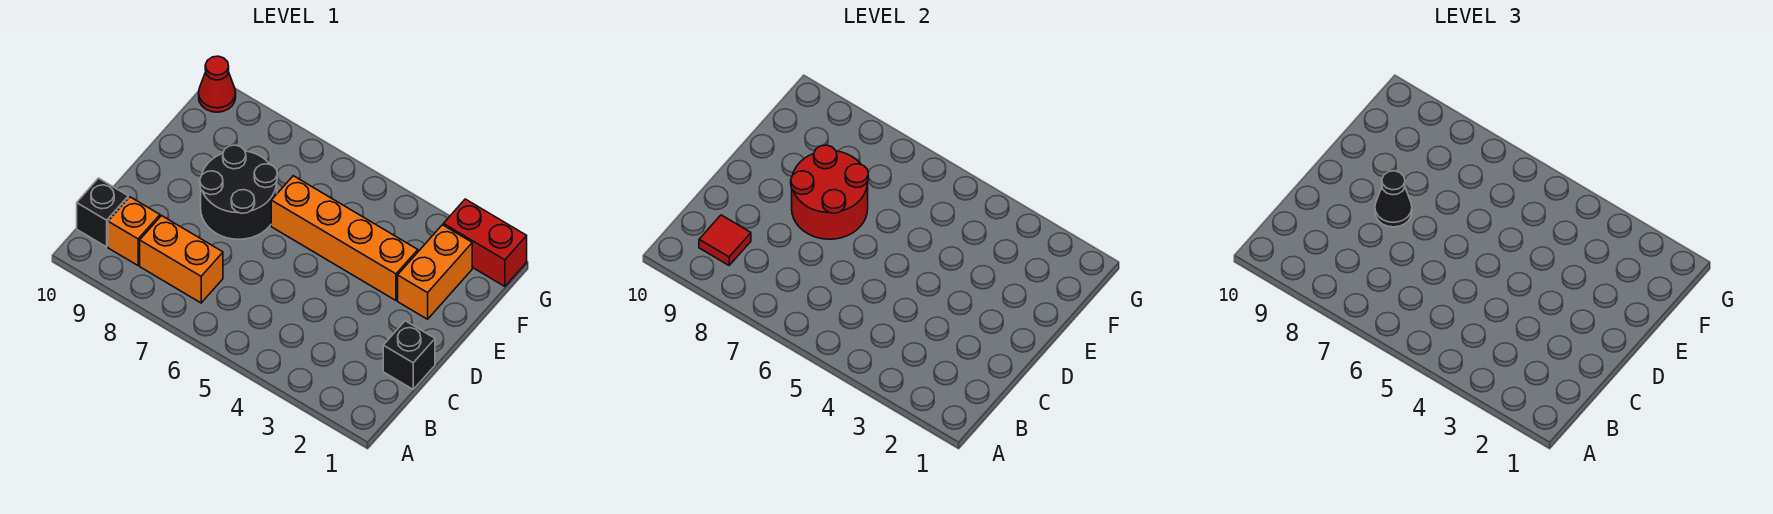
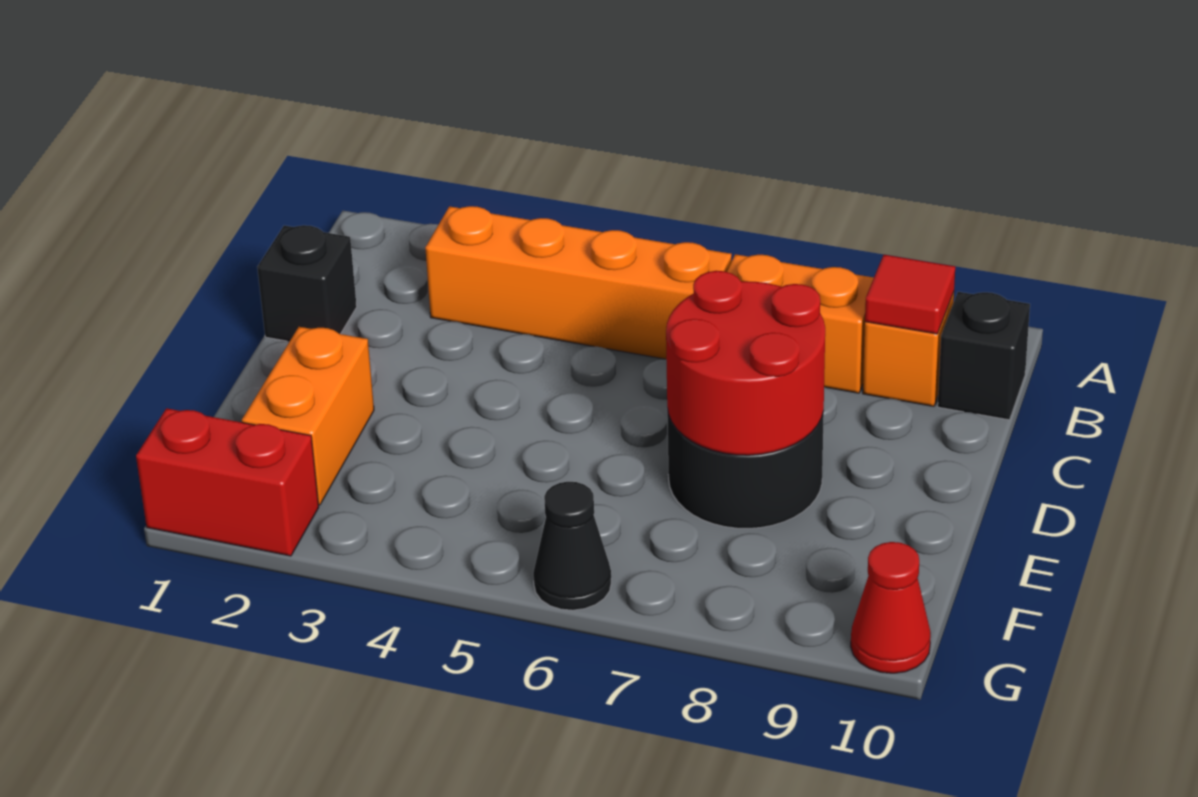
black 1x1 cone [1375,171,1412,227] -> black 1x1 cone moved to [533,482,611,610]
orange 1x4 brick [271,176,418,300] -> orange 1x4 brick moved to [425,206,732,359]

